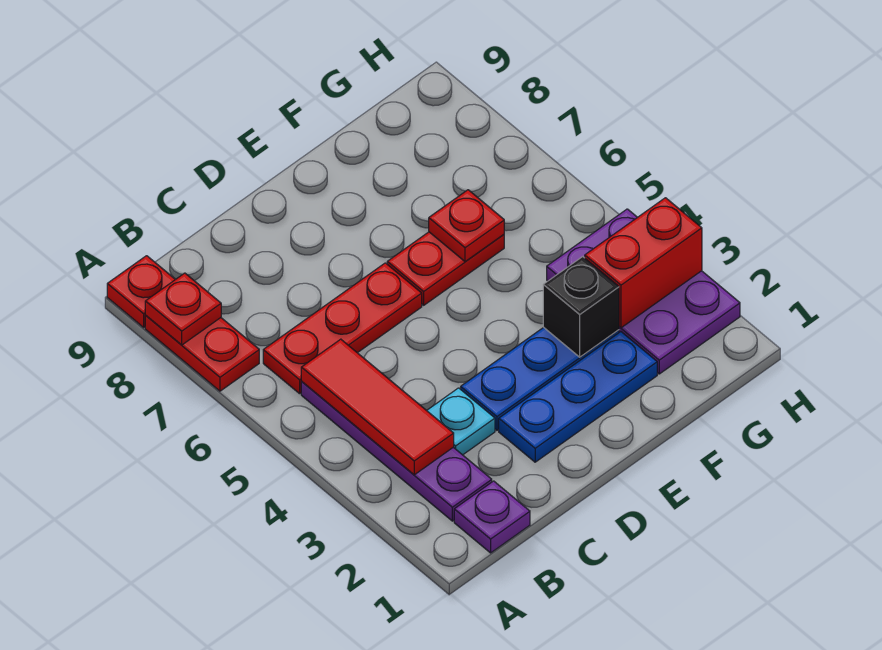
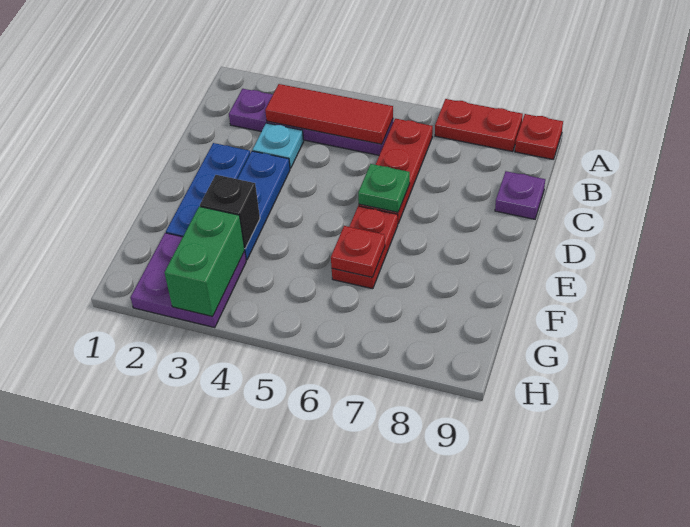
red 1x1 plate [145,273,221,345] -> none
purple 1x1 plate [454,481,530,553] -> purple 1x1 plate moved to [495,171,545,219]
none -> green 1x1 plate [358,164,410,212]
purple 2x3 plate [547,209,740,374] -> purple 2x2 plate [131,233,246,328]
red 1x2 brick [585,198,702,328] -> green 1x2 brick [165,206,245,316]

